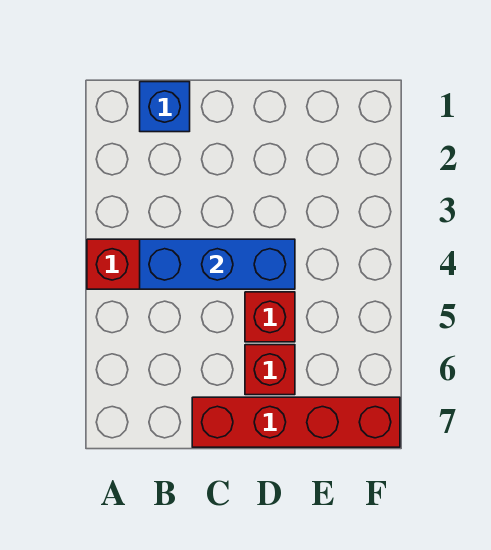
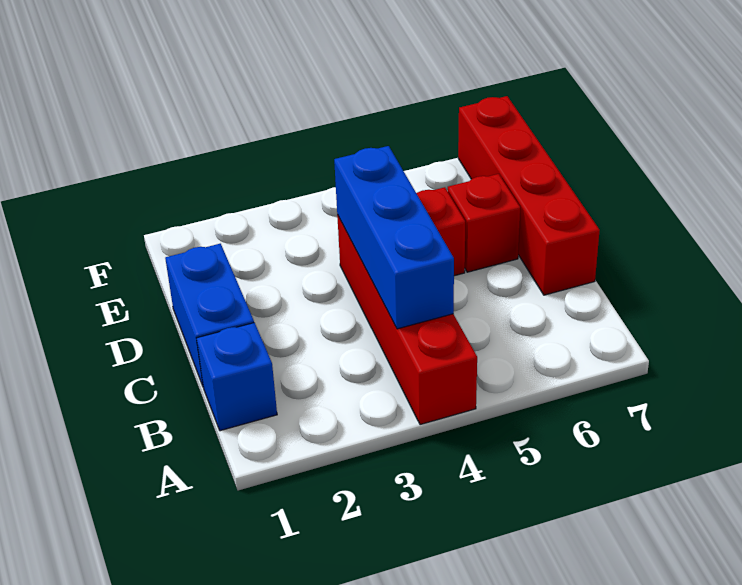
none -> blue 1x2 brick [165,244,254,386]

